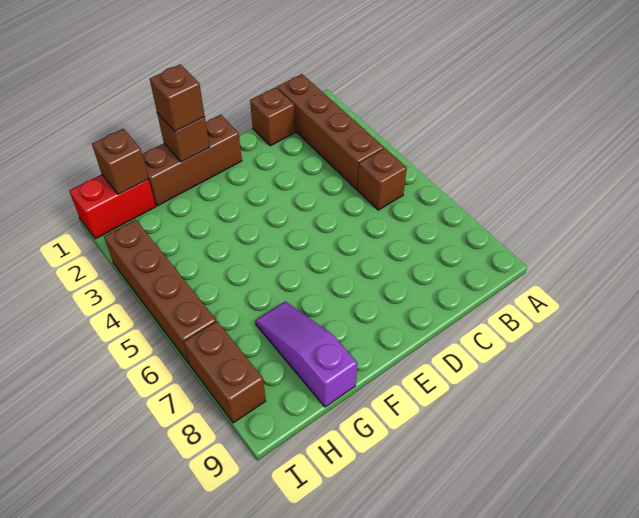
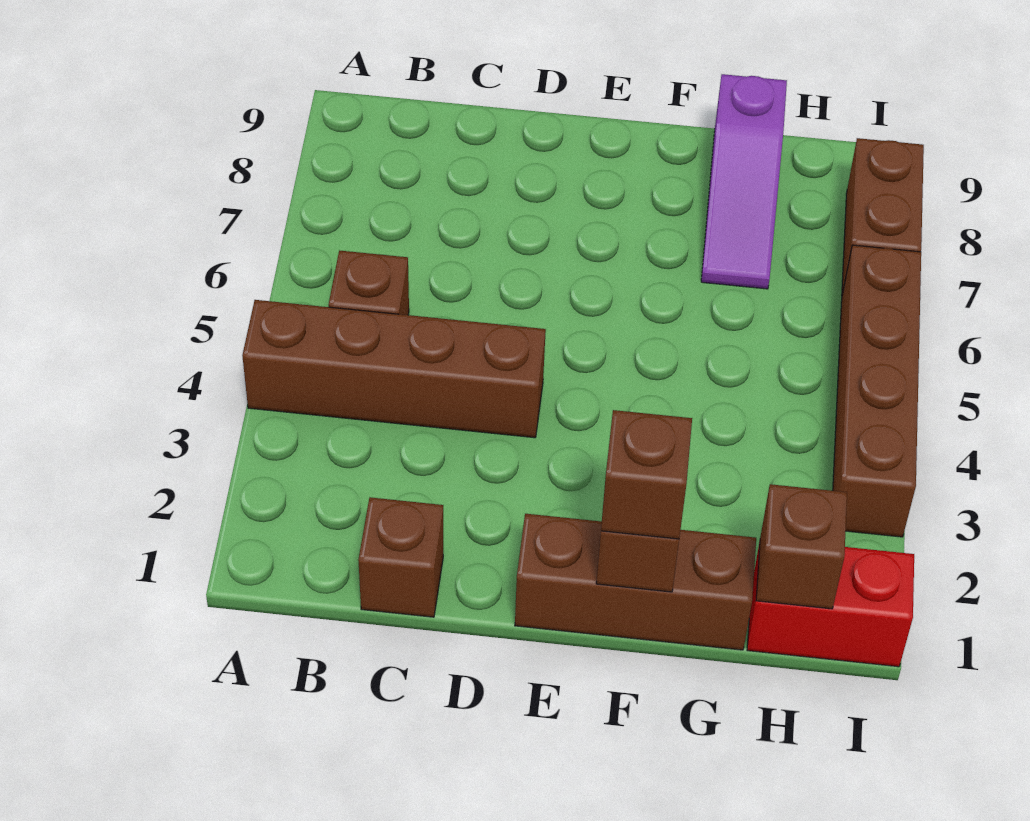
brown 1x4 brick [277,74,384,189] -> brown 1x4 brick turned to [242,300,546,438]

